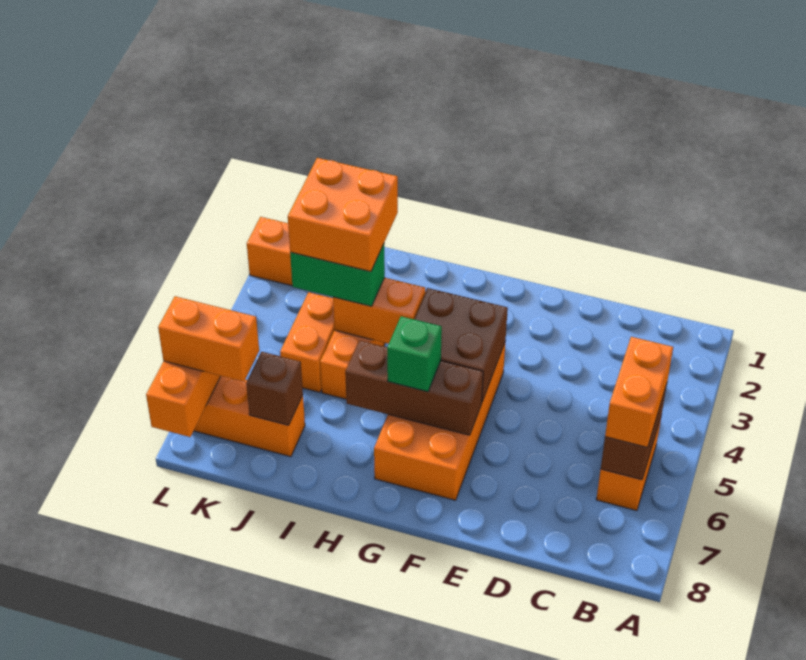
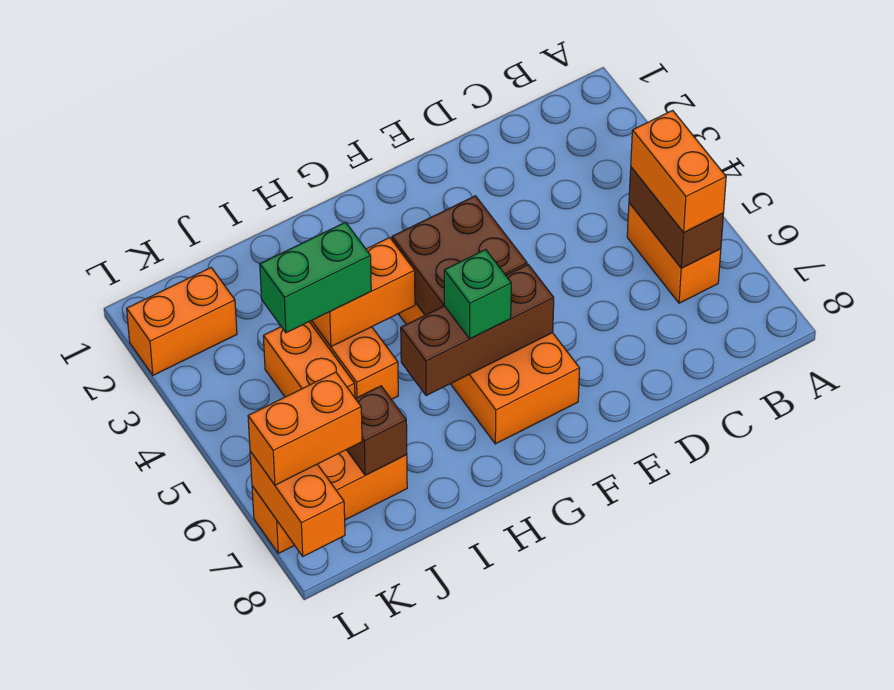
orange 2x2 brick [288,158,398,272] -> none

